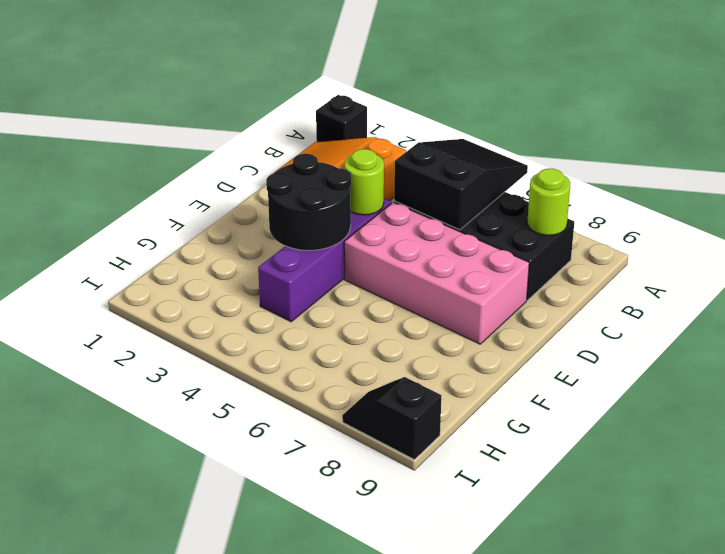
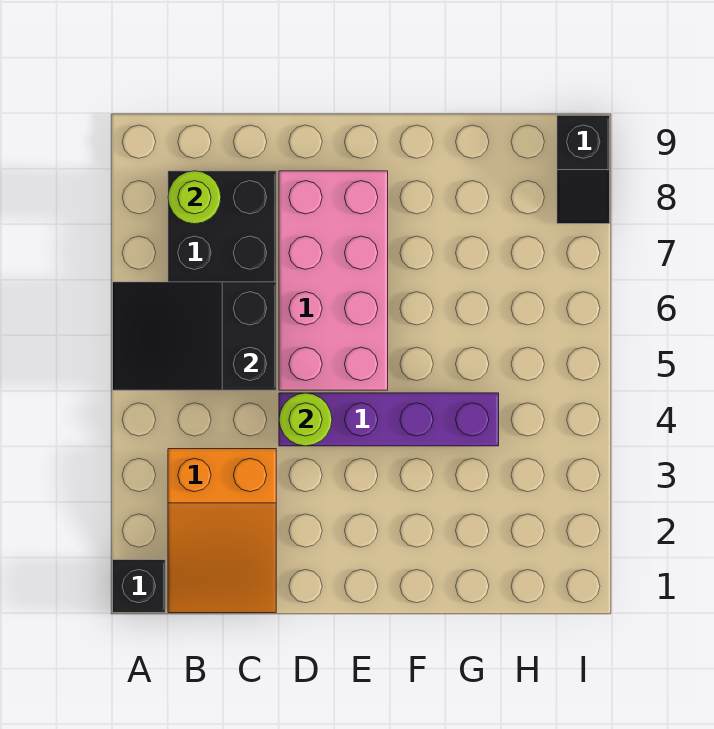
black 2x2 round brick [266,154,351,250] -> none

